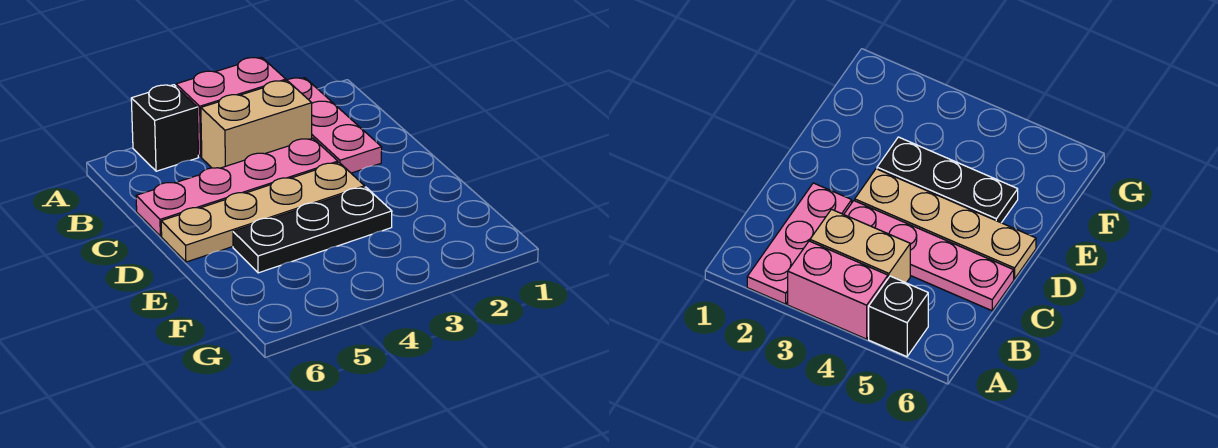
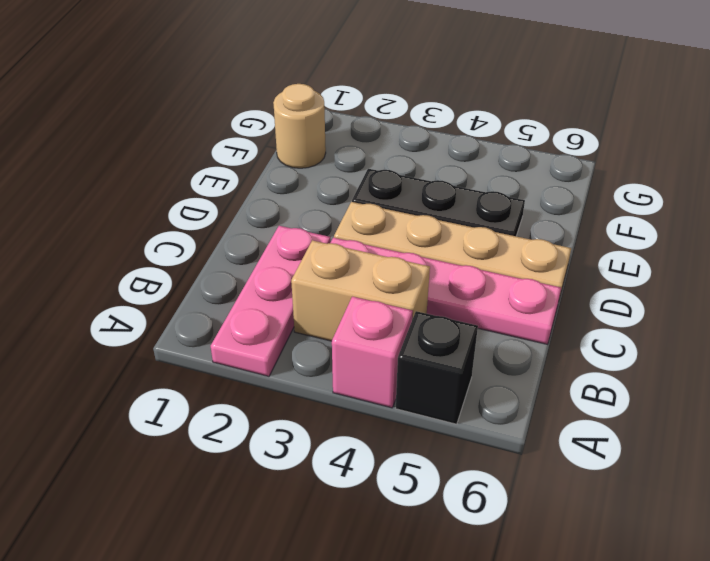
pink 1x2 brick [176,57,286,157] -> pink 1x1 brick [332,297,413,408]
none -> tan 1x1 round brick [273,84,326,168]

